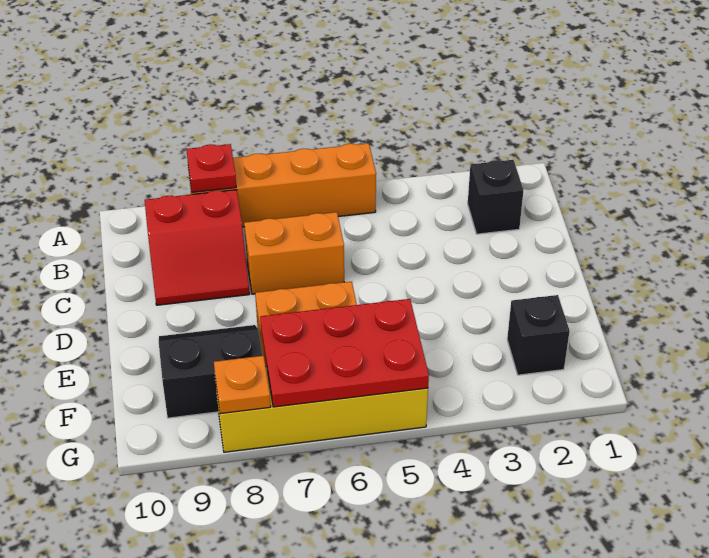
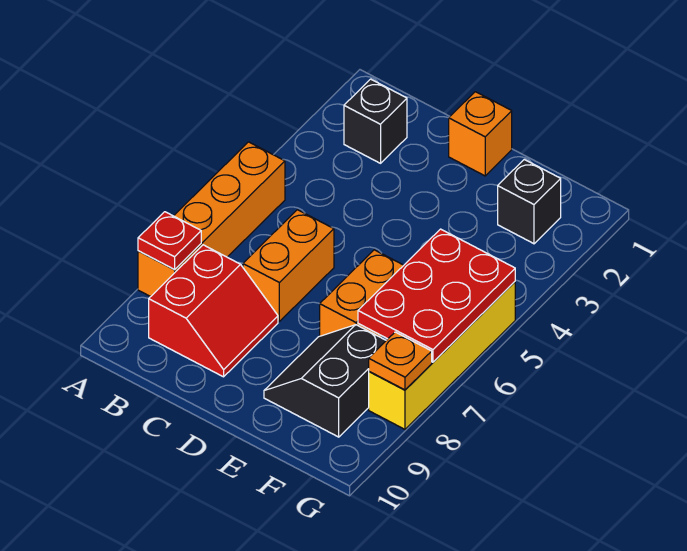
none -> orange 1x1 brick [449,92,512,176]

